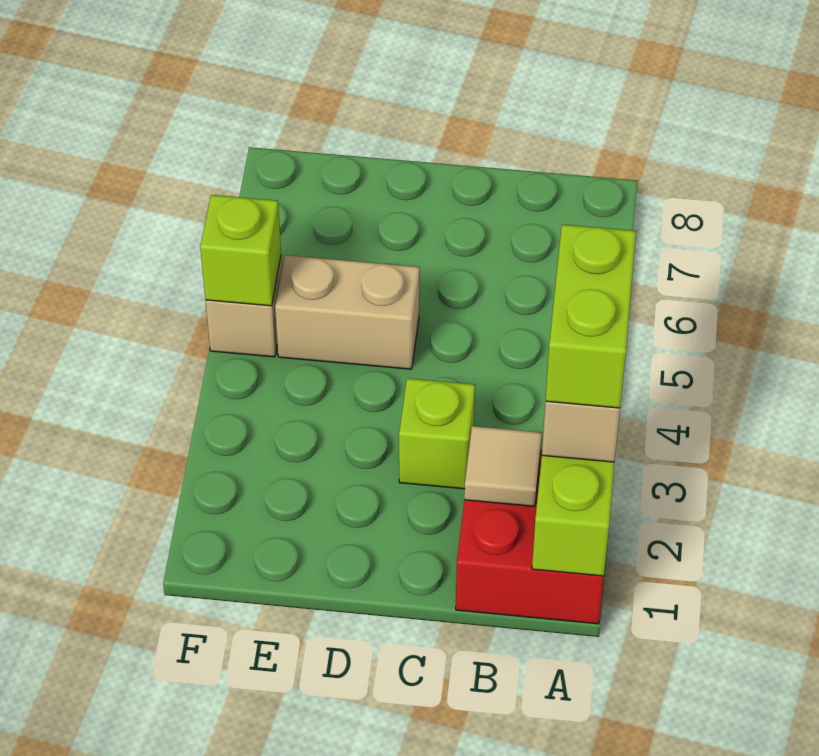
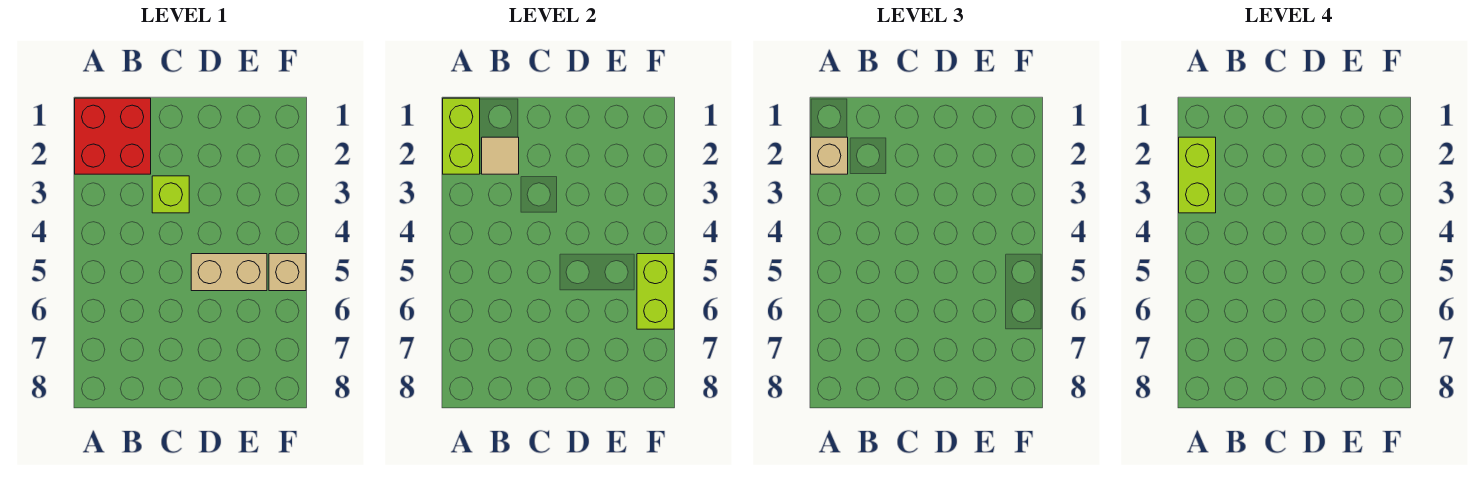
lime 1x1 brick [200,195,281,306] -> lime 1x2 brick [637,254,674,329]

